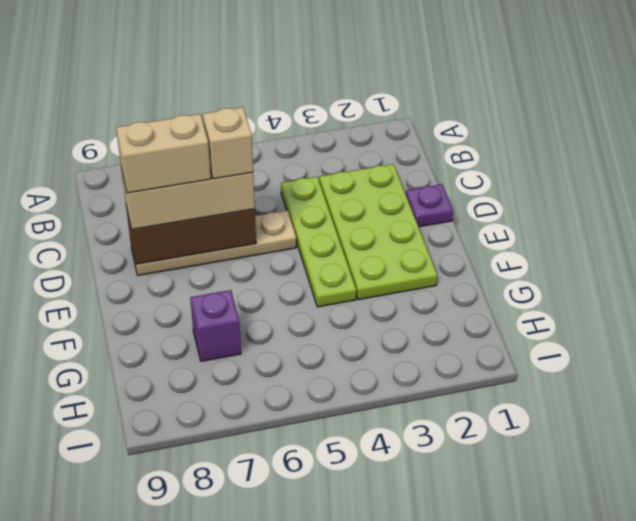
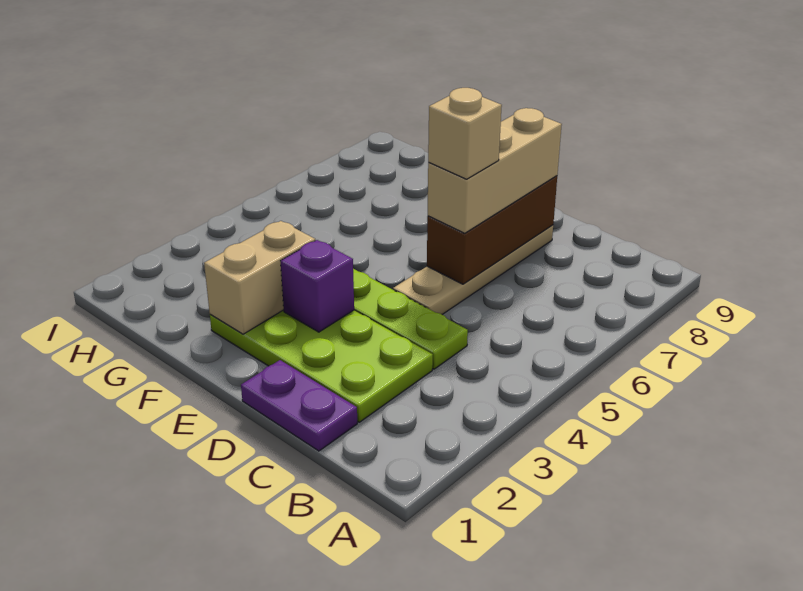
purple 1x1 plate [406,184,453,227] -> purple 1x2 plate [241,360,357,451]
tan 1x2 brick [116,114,211,193] -> tan 1x2 brick moved to [204,221,315,334]
purple 1x1 brick [190,290,241,361] -> purple 1x1 brick moved to [281,240,354,332]

